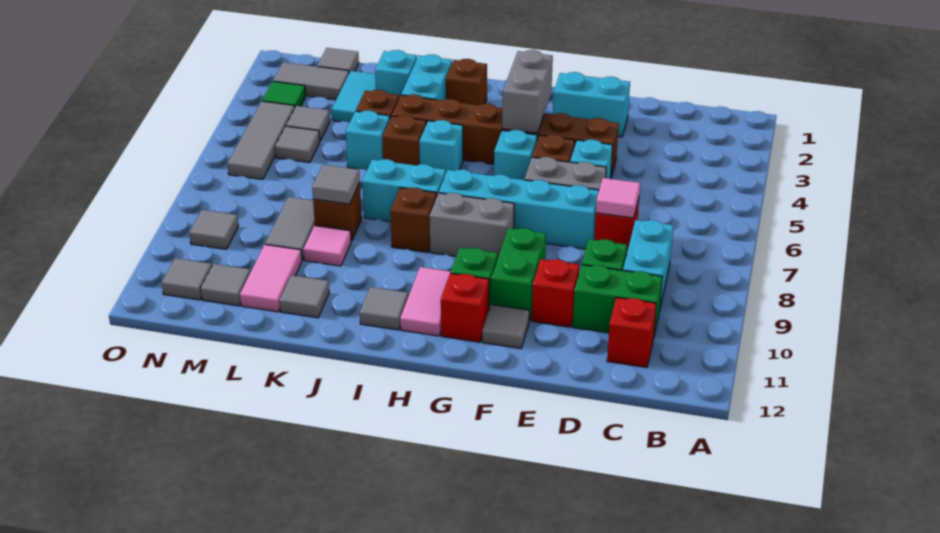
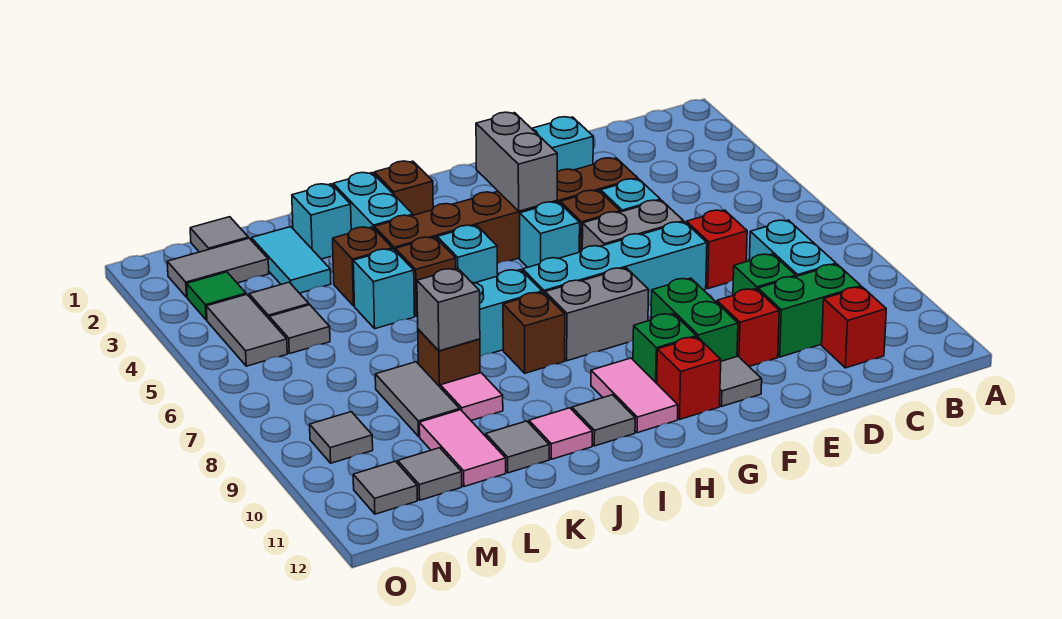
pink 1x1 tile [596,178,640,218] -> pink 1x1 tile moved to [529,408,592,459]
grey 1x1 tile [312,165,360,204] -> grey 1x1 brick [417,269,480,351]
grey 1x3 tile [227,101,295,180] -> grey 1x2 tile [206,294,287,366]

